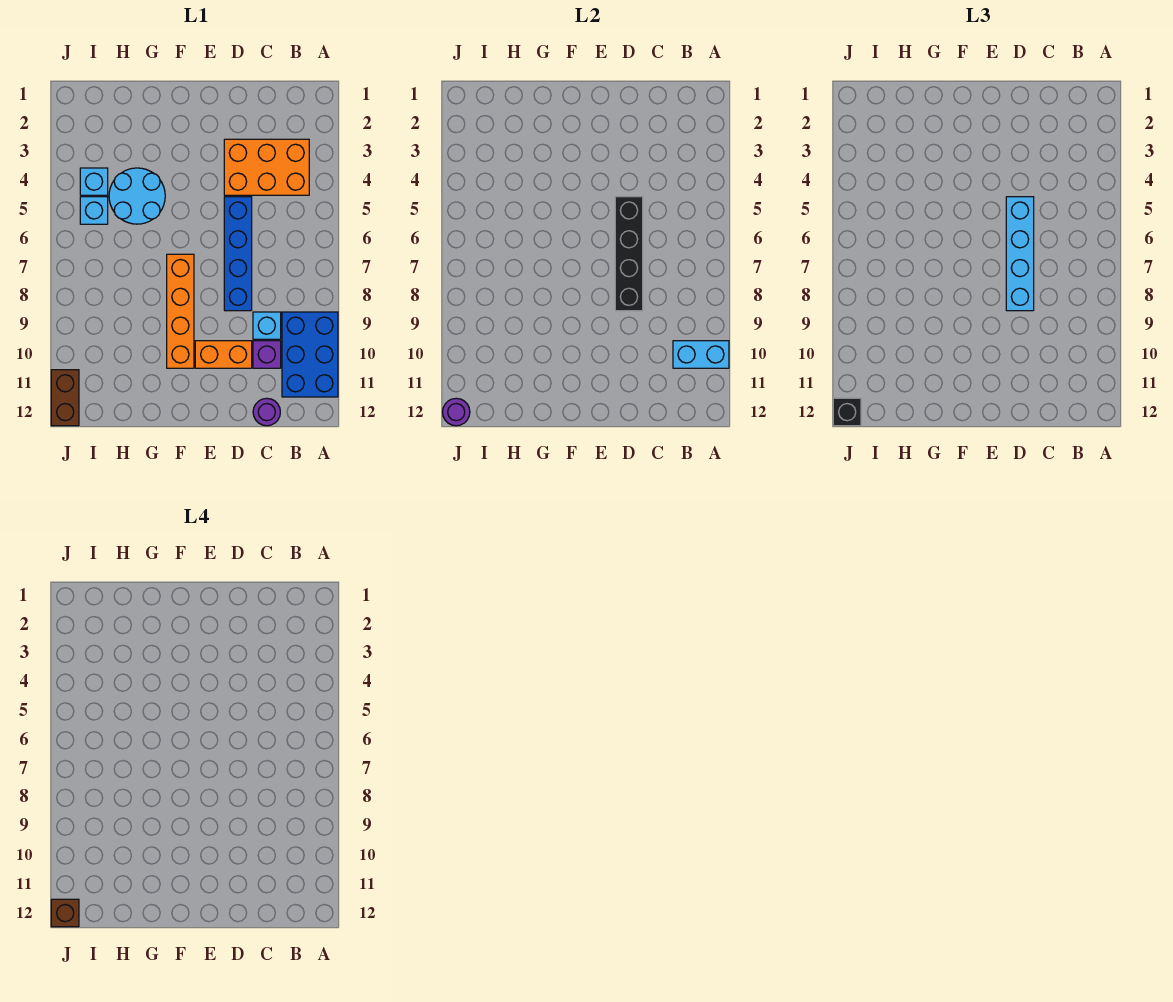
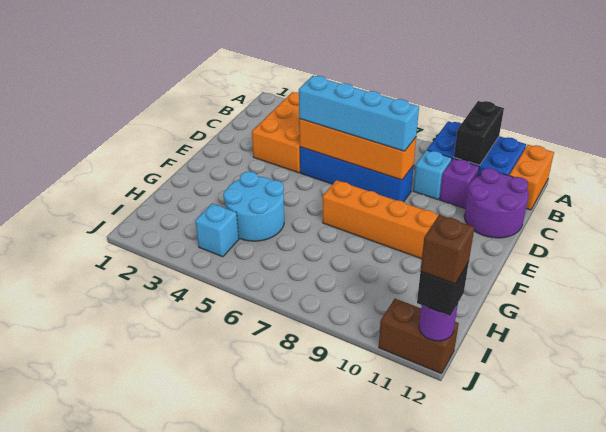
cyan 1x2 brick [673,341,729,368] -> black 1x2 brick [454,101,504,165]
purple 1x1 round brick [253,398,280,426] -> purple 2x2 round brick [464,168,529,238]
black 1x4 brick [615,197,643,311] -> orange 1x4 brick [299,119,416,180]
orange 1x2 brick [195,341,252,368] -> orange 1x2 brick moved to [509,145,554,210]
cyan 1x1 brick [80,197,108,224] -> none

